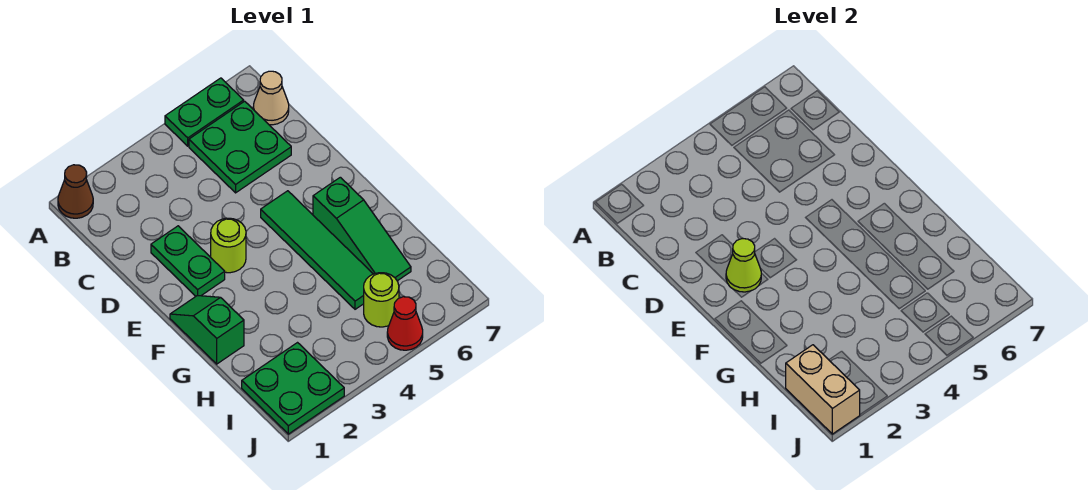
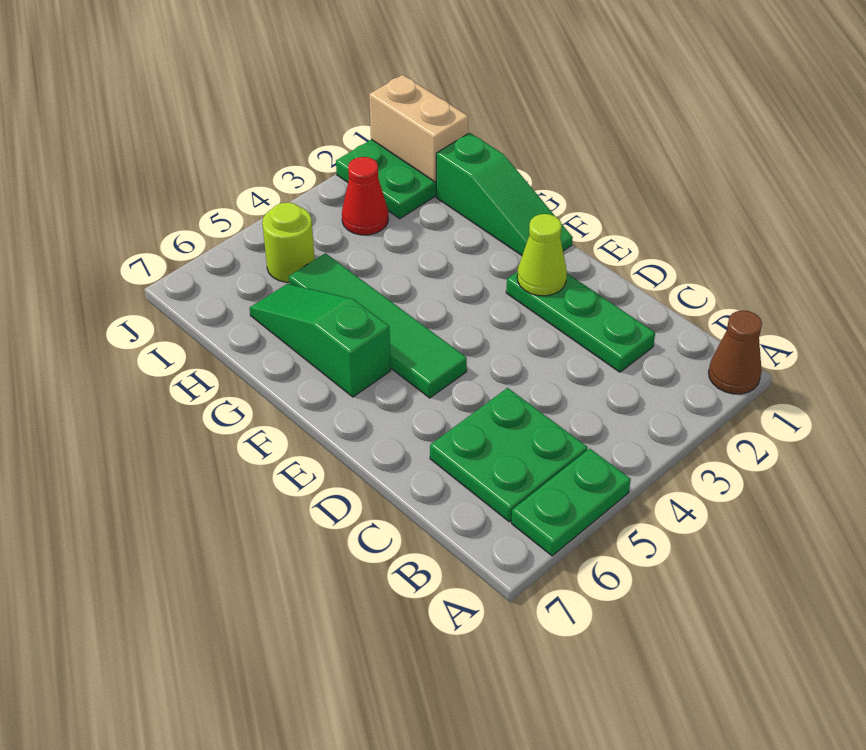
tan 1x1 cone [253,71,289,125] -> none
green 1x2 plate [151,226,225,296] -> green 1x3 plate [506,272,655,372]
lime 1x1 round brick [211,218,246,273] -> none
green 1x2 slope [170,295,244,364] -> green 1x3 slope [436,133,573,255]
red 1x1 cone [387,297,423,350] -> red 1x1 cone moved to [342,157,388,235]

